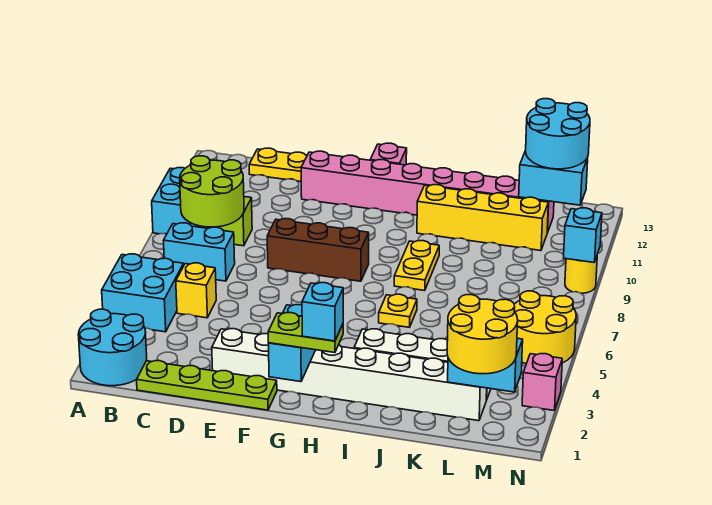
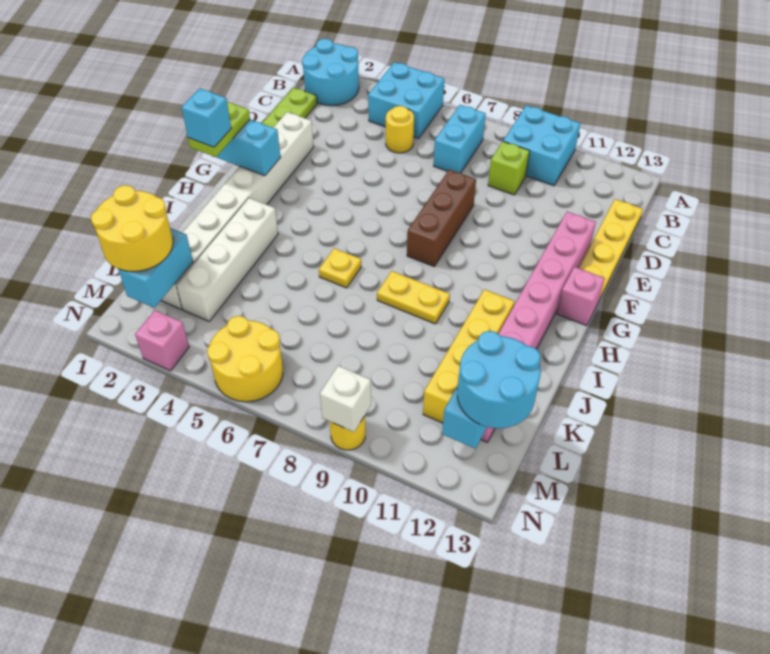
lime 2x2 round brick [180,156,244,227] -> none
yellow 1x1 brick [176,263,216,318] -> yellow 1x1 round brick [386,106,414,153]
cyan 1x1 brick [564,208,602,262] -> white 1x1 brick [320,366,371,432]

